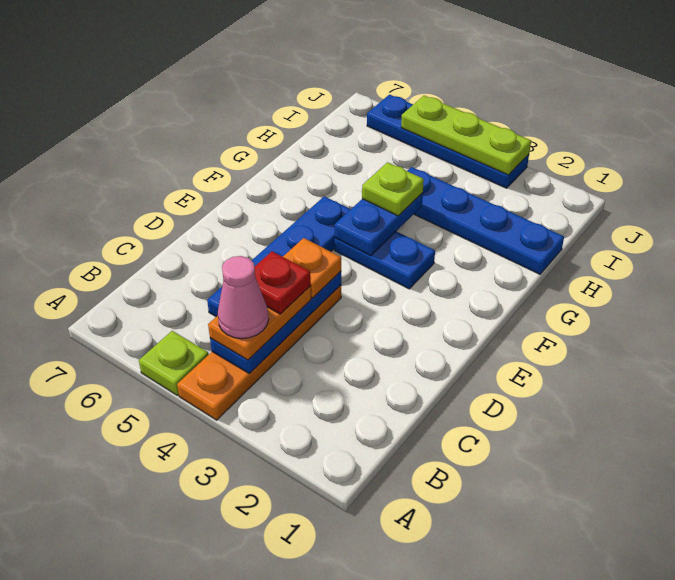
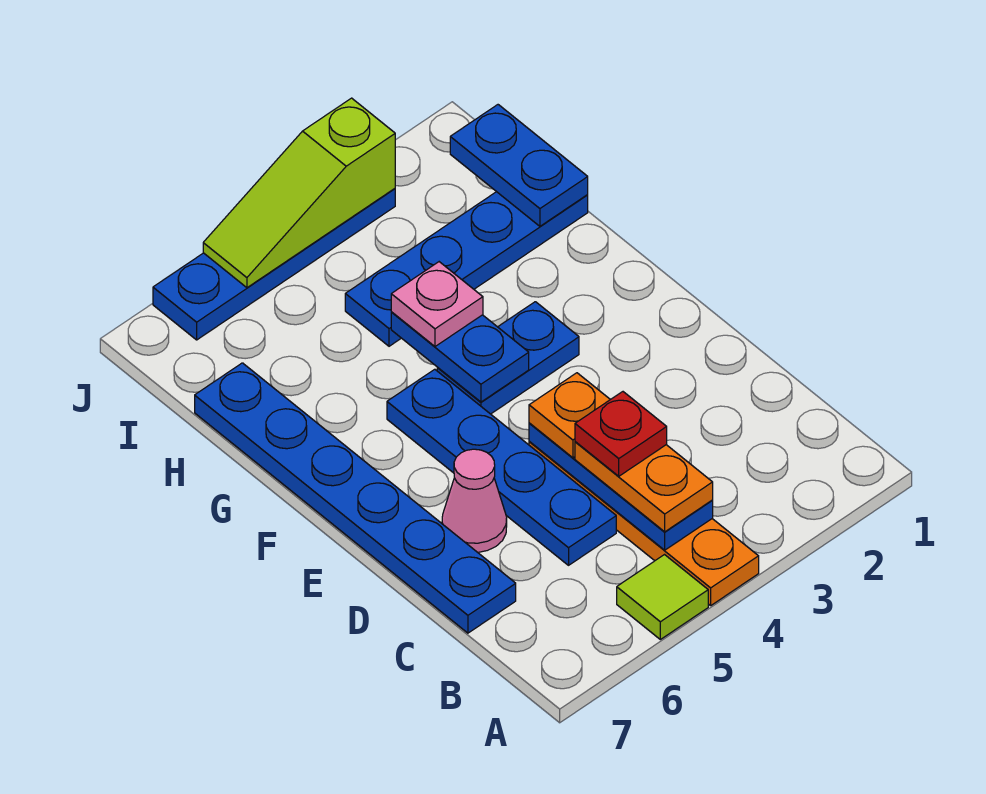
lime 1x1 plate [139,331,209,395] -> lime 1x1 tile [617,555,708,639]
pink 1x1 cone [218,256,269,339] -> pink 1x1 cone moved to [442,449,507,552]
none -> blue 1x6 plate [195,363,516,633]
lime 1x1 plate [362,162,424,216] -> pink 1x1 plate [391,262,483,346]
none -> blue 1x2 plate [450,105,588,226]
lime 1x3 plate [401,96,531,175] -> lime 1x3 slope [203,98,395,288]

